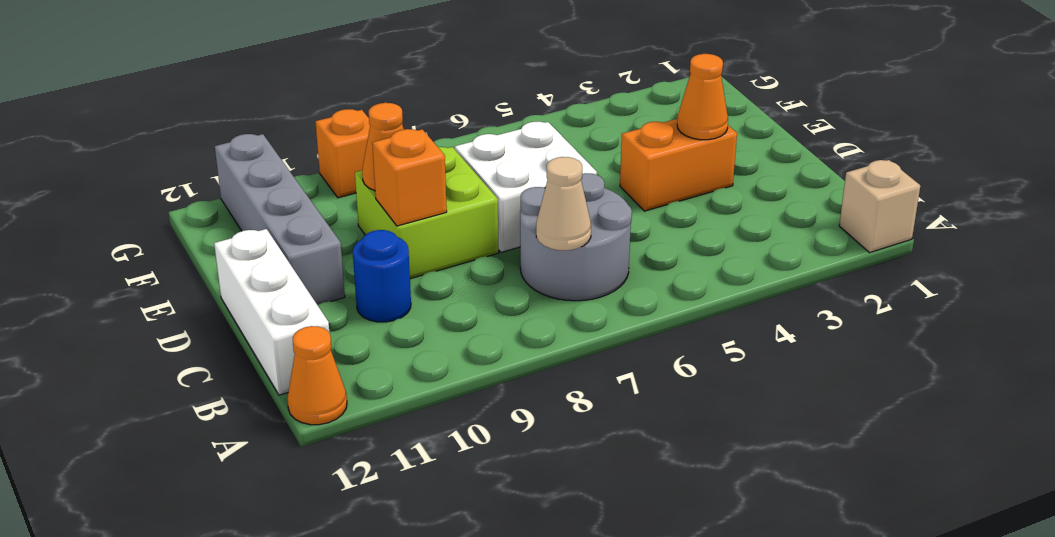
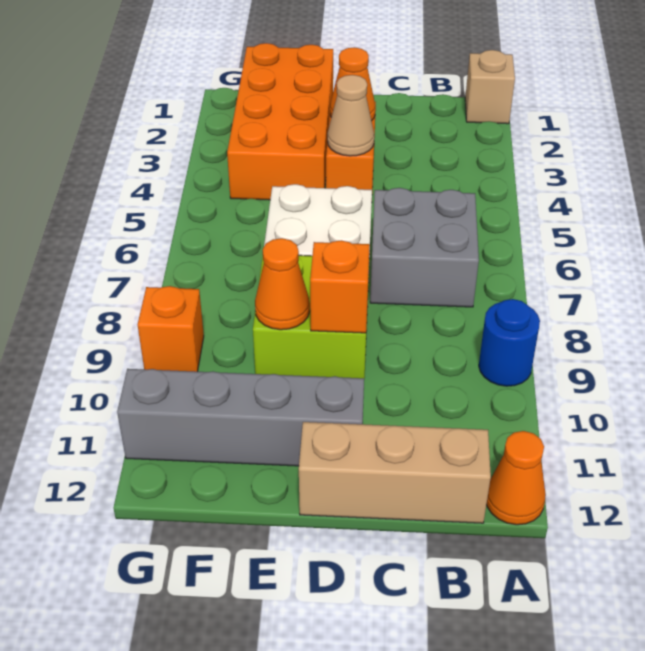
grey 2x2 round brick [520,173,632,301] -> grey 2x2 brick [370,188,479,307]
tan 1x1 cone [536,157,591,250] -> tan 1x1 cone moved to [327,75,374,156]
white 1x3 brick [214,229,329,395] -> tan 1x3 brick [299,422,491,523]
blue 1x1 round brick [353,230,411,322] -> blue 1x1 round brick moved to [479,299,540,386]
none -> orange 2x4 brick [227,43,333,200]

